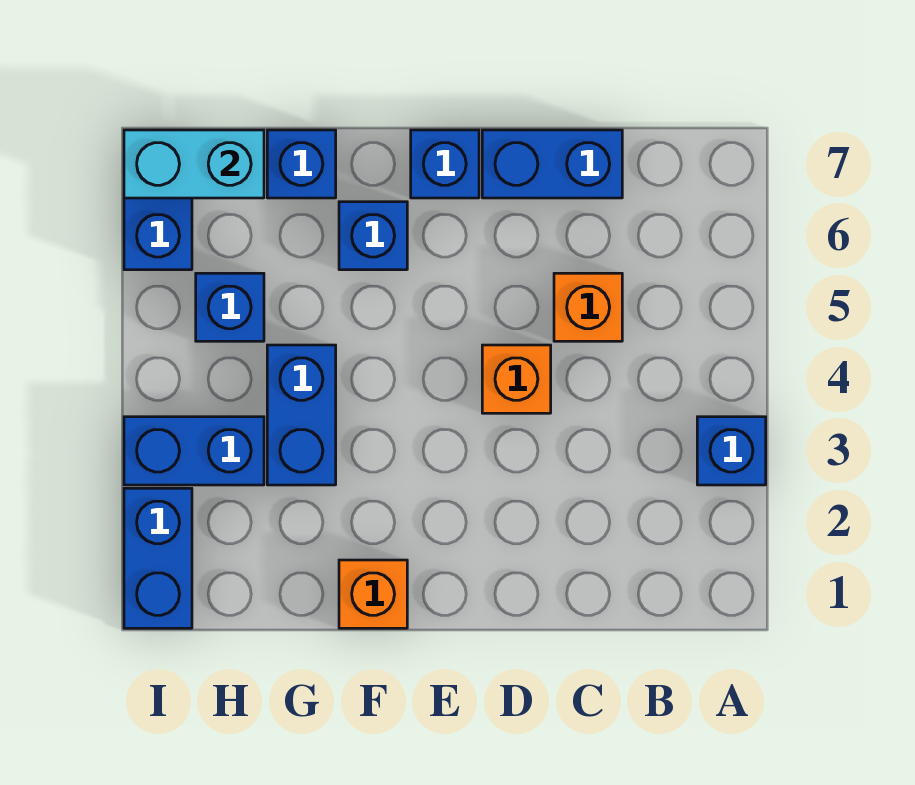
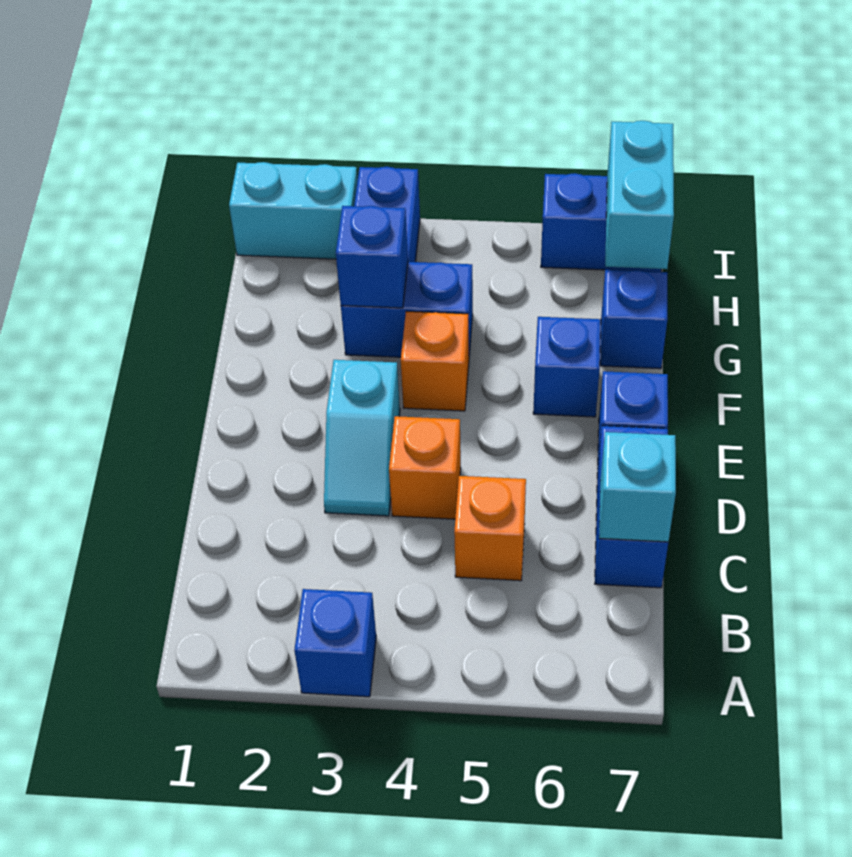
none -> cyan 1x1 brick [599,432,676,542]
none -> cyan 1x2 slope [324,360,400,516]
orange 1x1 brick [339,560,407,628] -> orange 1x1 brick moved to [401,311,469,411]
blue 1x1 brick [196,273,264,341] -> blue 1x1 brick moved to [336,206,408,308]
blue 1x2 brick [124,488,192,628] -> cyan 1x2 brick [229,162,358,259]

